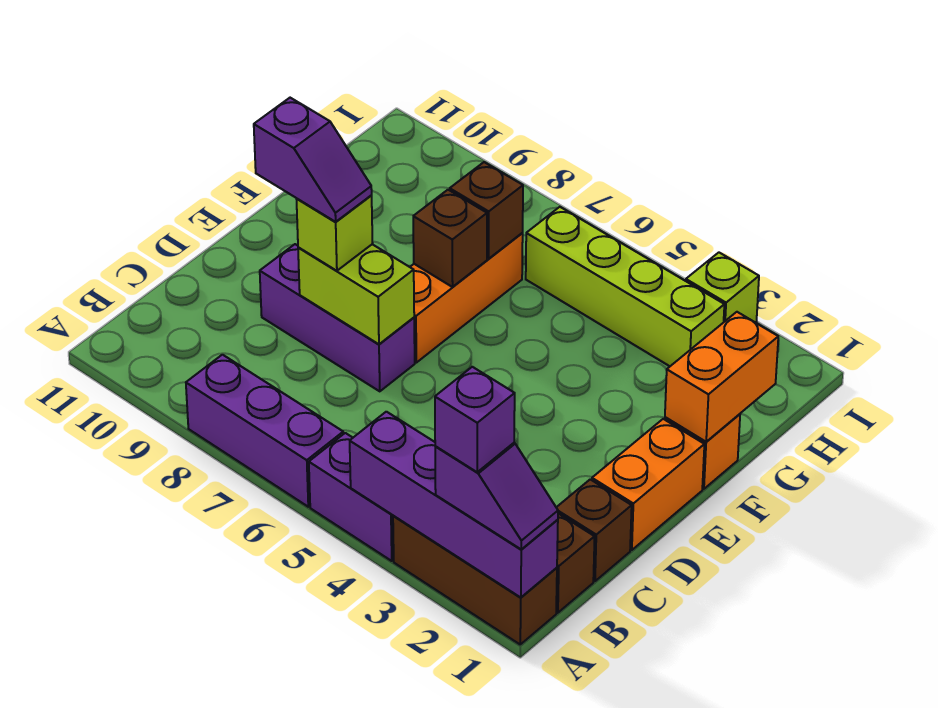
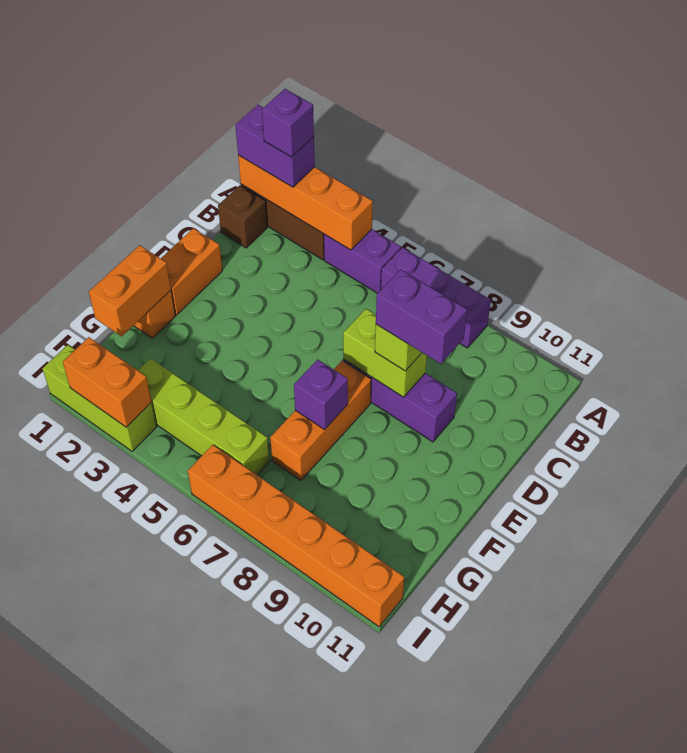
purple 1x4 brick [350,412,558,598] -> orange 1x4 brick [238,155,373,250]
purple 1x2 slope [435,443,558,550] -> purple 1x2 brick [235,105,315,187]
brown 1x1 brick [556,479,632,581] -> none
purple 1x2 slope [254,98,372,222] -> purple 1x2 brick [376,269,467,364]
brown 1x1 brick [413,190,487,287] -> purple 1x1 brick [294,359,348,430]
brown 1x1 brick [450,162,523,259] -> none
none -> orange 1x2 brick [63,337,152,427]
lime 1x1 brick [686,253,759,323] -> lime 1x3 brick [43,345,157,451]
none -> orange 1x6 brick [188,445,404,627]

